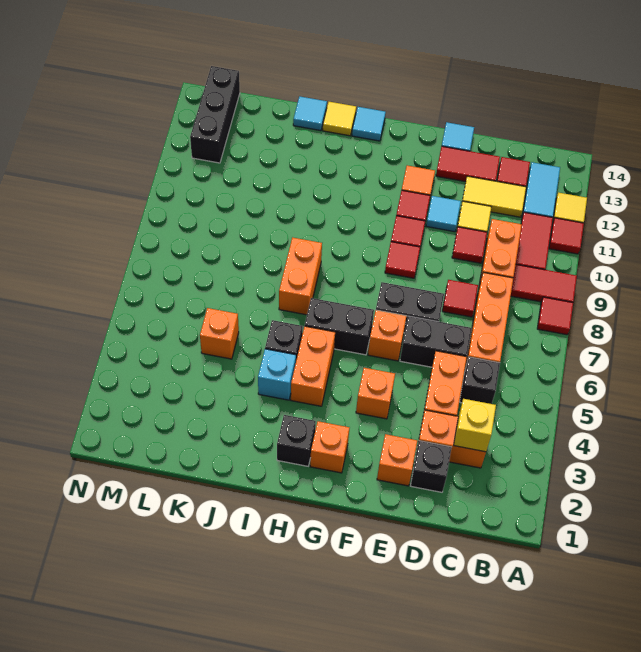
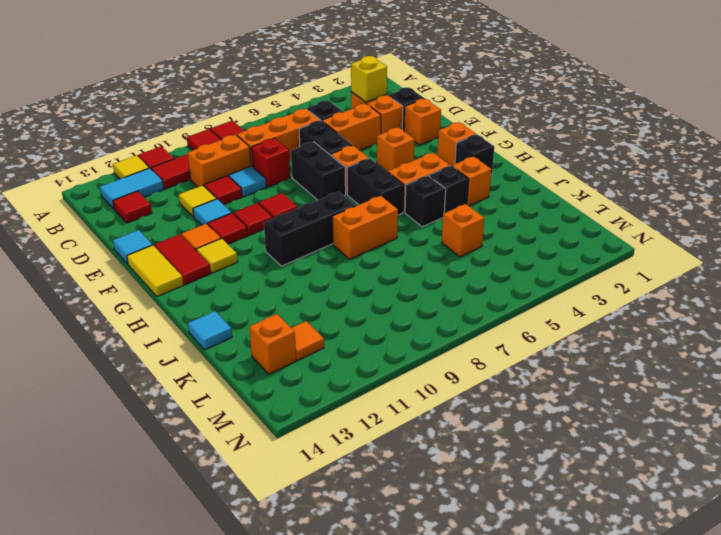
yellow 1x2 tile [462,176,526,217] -> yellow 1x2 tile moved to [127,245,183,297]
red 1x1 tile [442,280,478,317] -> red 1x1 brick [252,138,290,187]
red 1x2 tile [436,146,500,182] -> red 1x2 tile moved to [154,234,211,285]
cyan 1x1 tile [352,107,386,141] -> cyan 1x1 tile moved to [229,166,266,197]
none -> orange 1x1 brick [452,156,491,206]
cyan 1x1 brick [258,349,296,400] -> black 1x1 brick [429,166,469,213]
yellow 1x1 tile [323,102,356,136] -> yellow 1x1 tile moved to [196,238,237,273]
none -> orange 1x1 tile [292,321,324,360]
none -> orange 1x1 brick [249,314,296,374]
black 1x3 brick [190,66,240,163] -> black 1x3 brick moved to [264,192,355,266]

